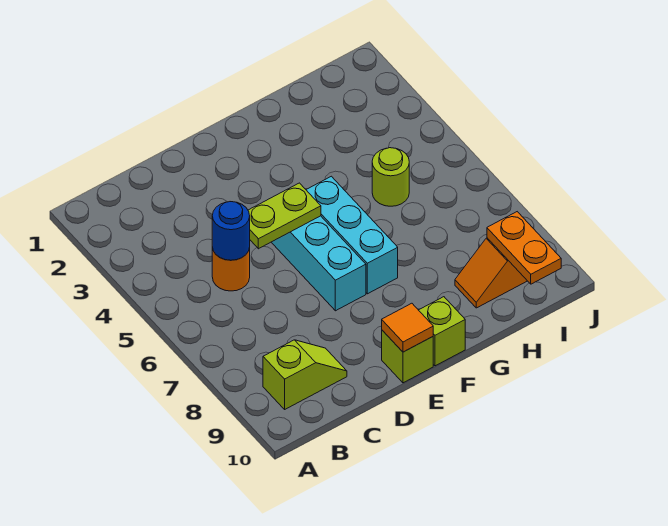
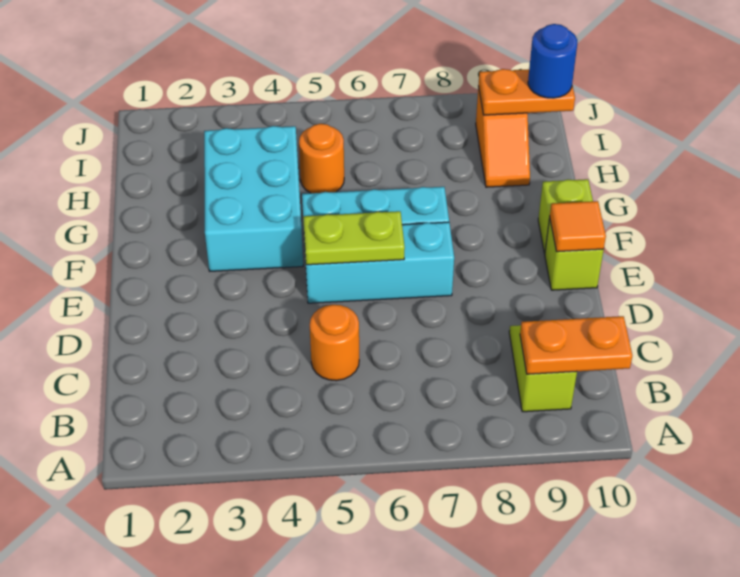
none -> orange 1x2 plate [520,316,632,374]
blue 1x1 round brick [212,202,250,260] -> blue 1x1 round brick moved to [528,24,577,98]
lime 1x2 plate [248,183,321,249] -> lime 1x2 plate turned to [303,211,405,265]
none -> cyan 2x3 brick [204,126,303,271]
lime 1x1 round brick [372,148,409,206] -> orange 1x1 round brick [299,124,344,193]

